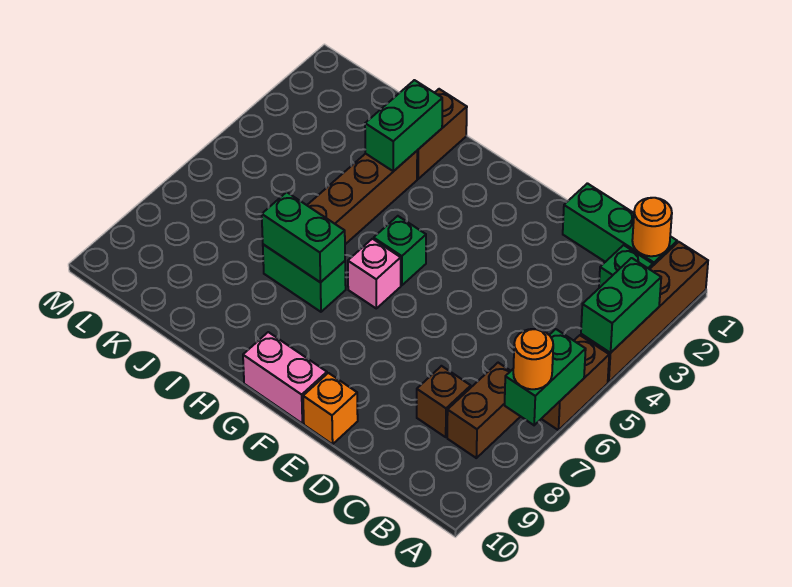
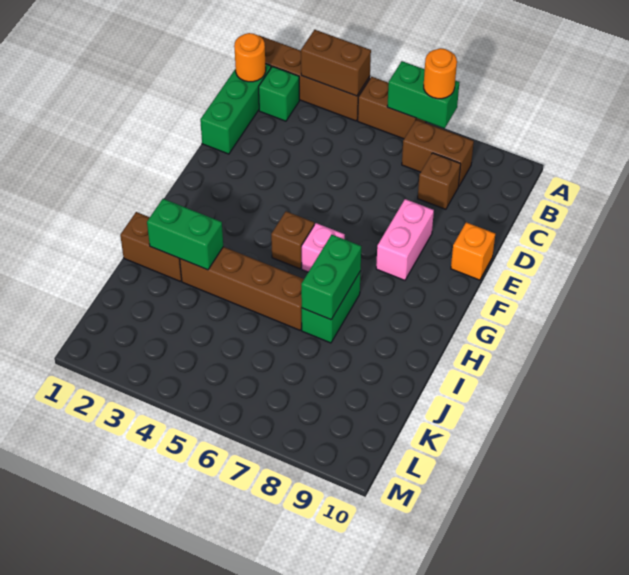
green 1x2 brick [581,258,661,353] -> brown 1x2 brick [301,30,371,96]
pink 1x2 brick [243,332,327,423] -> pink 1x2 brick moved to [376,199,434,280]
green 1x1 brick [374,216,426,285] -> brown 1x1 brick [271,211,314,269]

